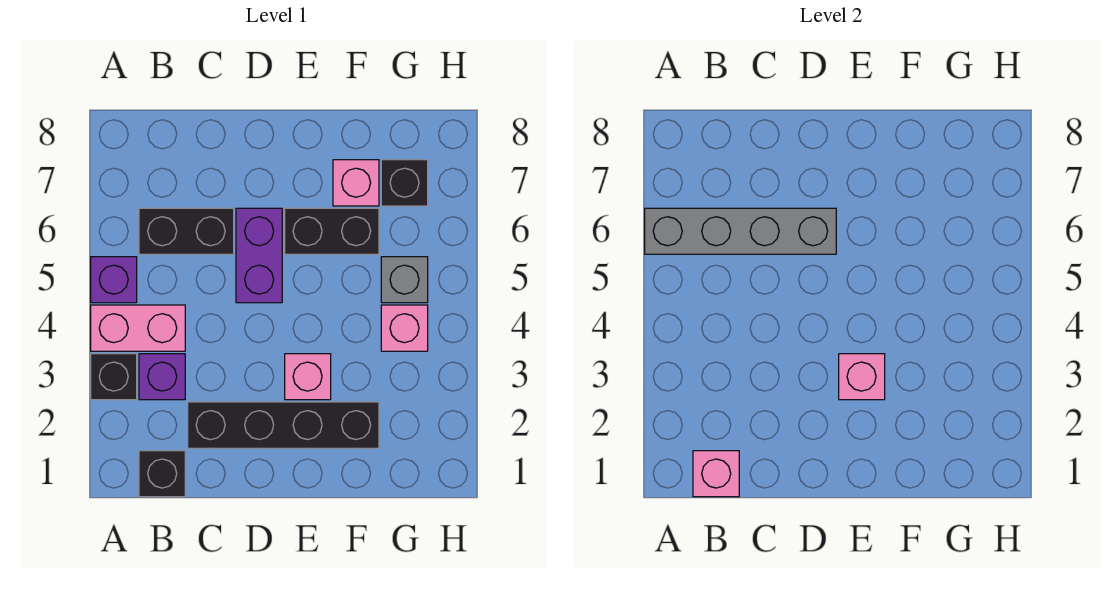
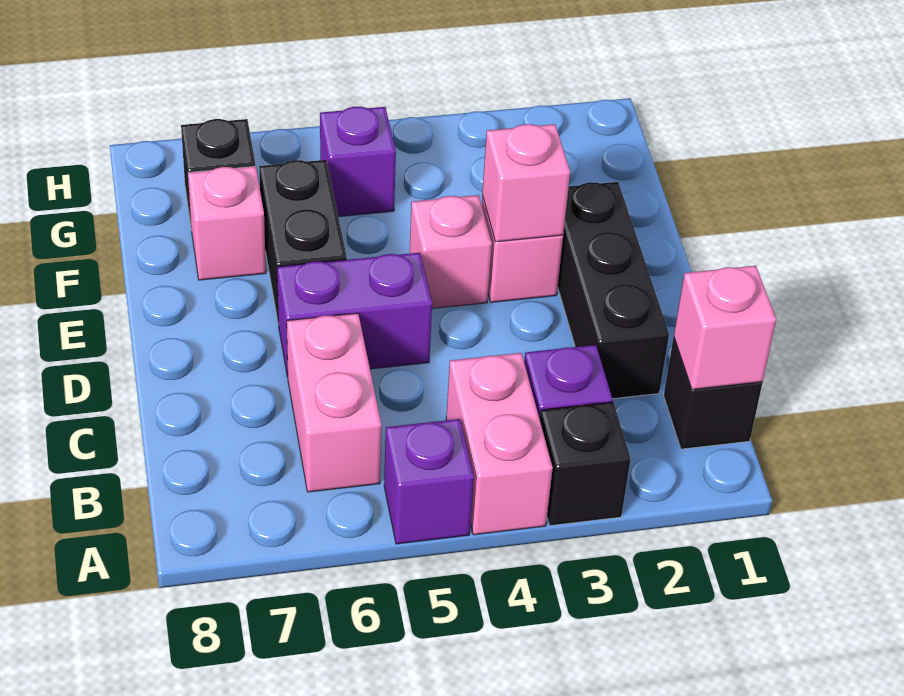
grey 1x4 brick [645,208,836,254] -> none
black 1x2 brick [139,208,234,254] -> pink 1x2 brick [287,313,382,492]
black 1x4 brick [188,402,379,448] -> black 1x3 brick [558,182,669,399]
pink 1x1 brick [381,305,428,351] -> pink 1x1 brick moved to [410,195,492,308]
grey 1x1 brick [381,257,428,303] -> purple 1x1 brick [320,107,396,217]

